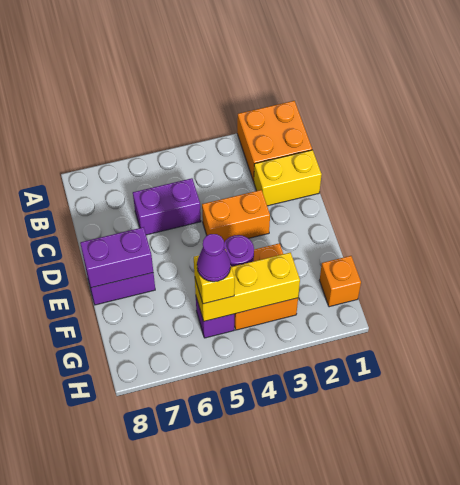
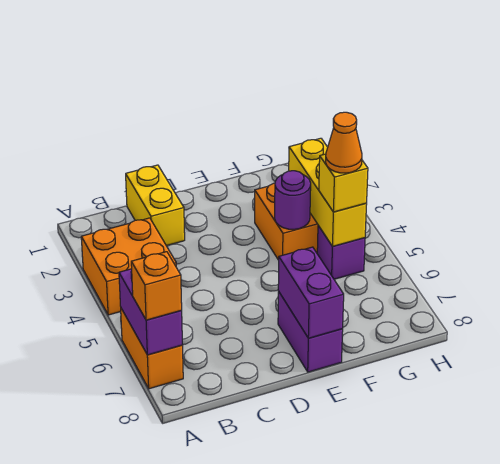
orange 2x2 brick [237,101,312,181] -> orange 2x2 brick moved to [81,218,176,315]
purple 1x2 brick [133,178,201,235] -> purple 1x2 brick moved to [119,269,182,355]
orange 1x2 brick [202,190,270,242] -> orange 1x2 brick moved to [121,309,183,389]
orange 1x1 brick [320,256,361,307] -> orange 1x1 brick moved to [131,252,182,320]
purple 1x1 cone [197,234,231,282] -> orange 1x1 cone [326,112,362,173]

